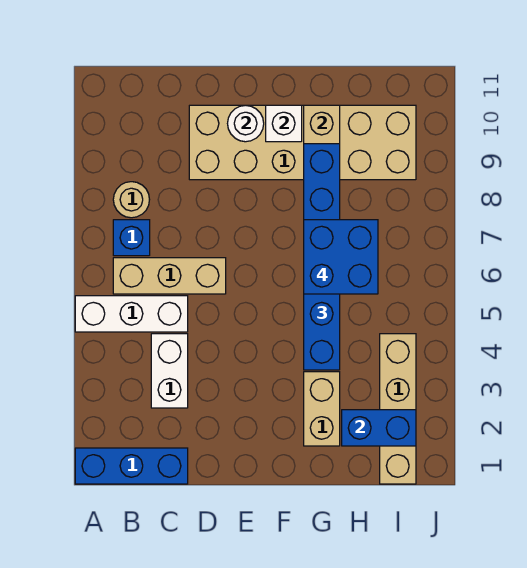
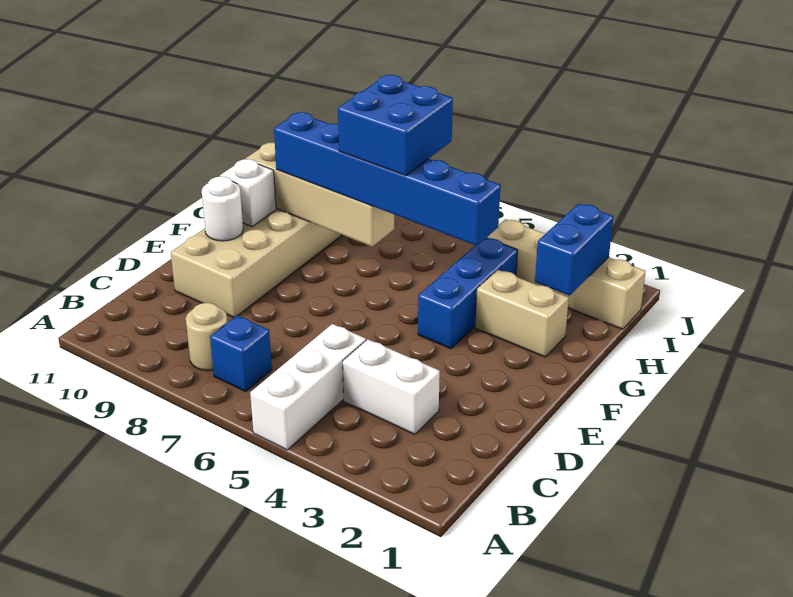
blue 1x3 brick [75,448,188,484] -> blue 1x3 brick moved to [418,238,517,349]
tan 1x3 brick [113,258,226,294] -> none

